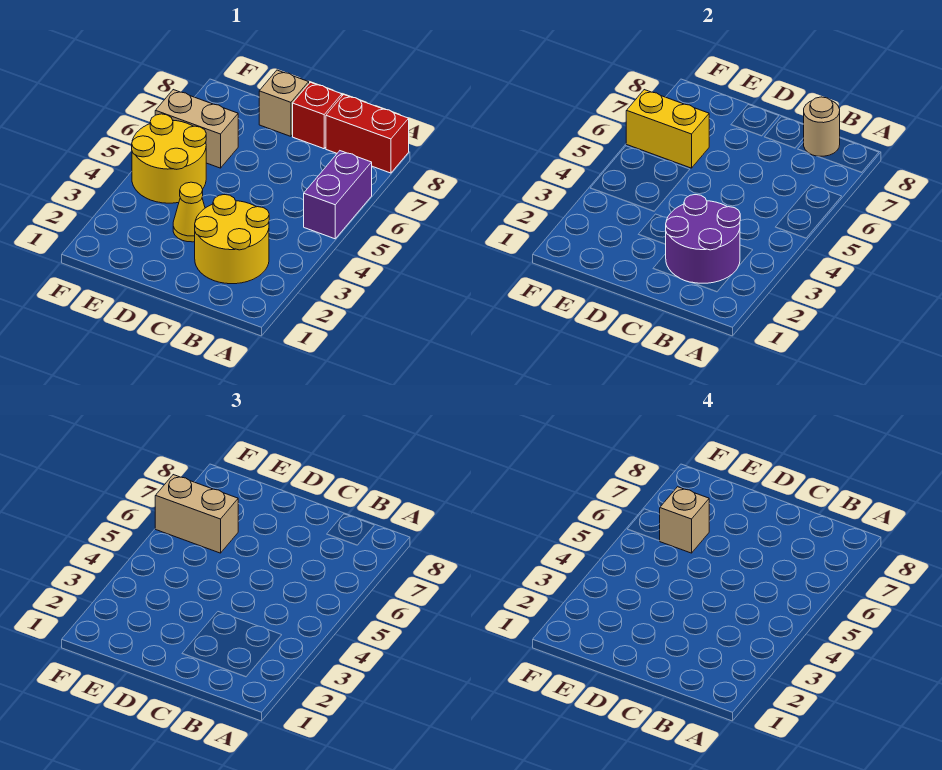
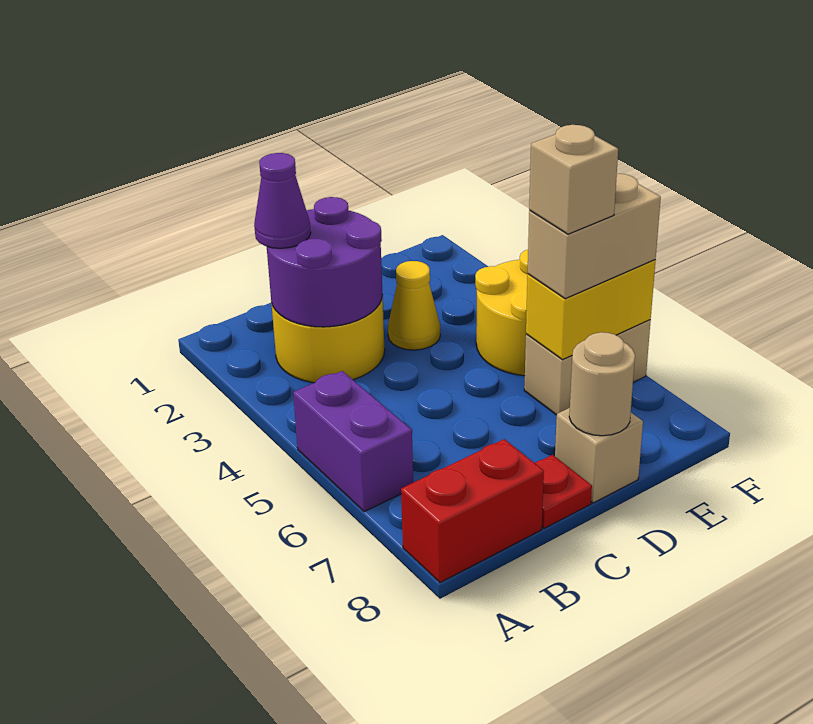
none -> purple 1x1 cone [254,153,311,248]
tan 1x1 round brick [804,97,840,156] -> tan 1x1 round brick moved to [569,332,635,436]
red 1x1 brick [293,82,342,149] -> red 1x1 plate [535,455,592,528]

